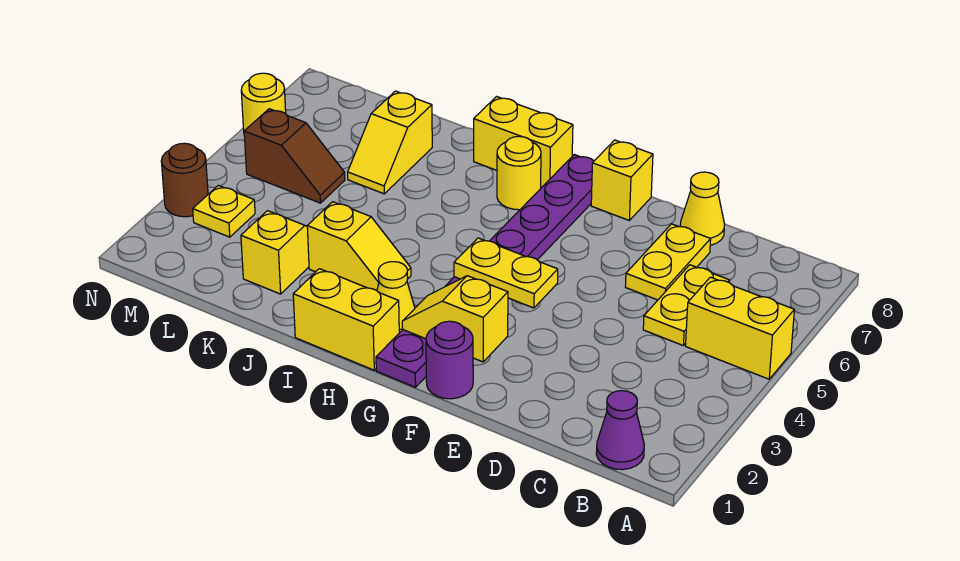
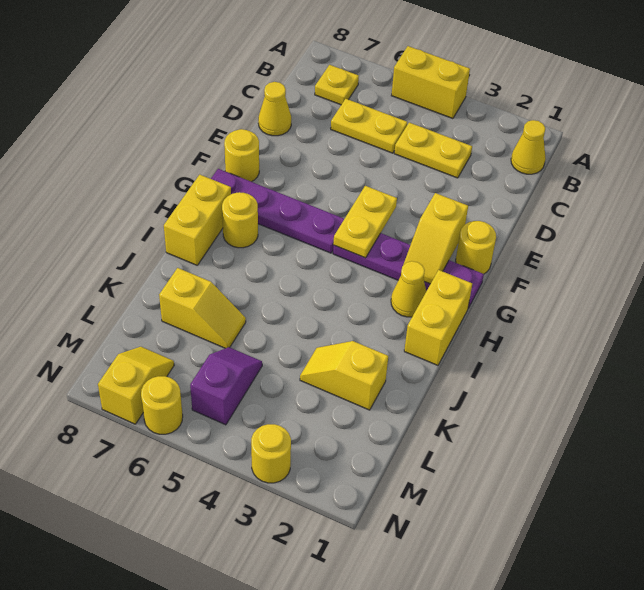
yellow 1x2 brick [686,277,794,379] -> yellow 1x2 brick turned to [391,46,470,119]
purple 1x1 cone [596,391,644,470] -> yellow 1x1 cone [511,120,546,174]
yellow 1x2 plate [625,224,711,300] -> yellow 1x2 plate moved to [394,123,472,178]
purple 1x1 round brick [426,321,473,399] -> yellow 1x1 round brick [456,221,496,274]
yellow 1x1 brick [591,140,653,220] -> yellow 1x1 round brick [224,129,259,182]
yellow 1x2 slope [307,202,411,291] -> yellow 1x2 slope moved to [98,347,174,424]
brown 1x2 slope [244,109,345,203] -> purple 1x2 slope [190,347,262,425]
yellow 1x1 plate [193,185,255,237] -> yellow 1x1 plate moved to [315,65,359,105]
brown 1x1 round brick [161,143,208,217] -> yellow 1x1 round brick [251,424,291,483]

